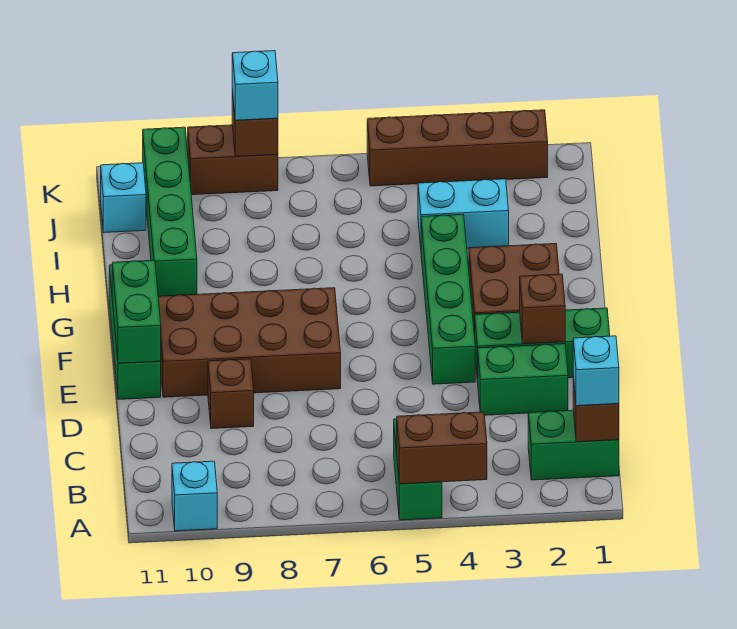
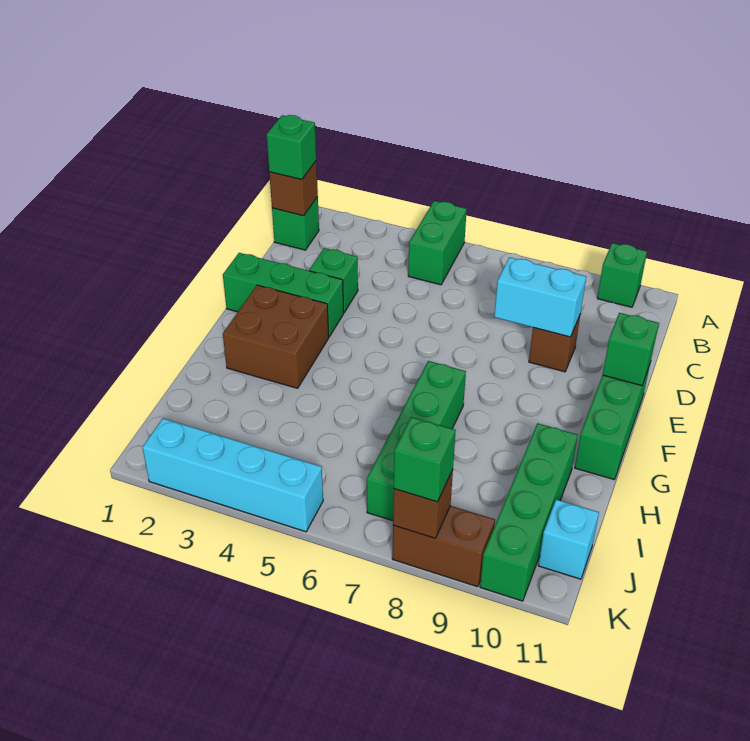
brown 1x2 brick [397,412,487,484] -> none
cyan 1x1 brick [172,461,217,531] -> green 1x1 brick [597,243,647,307]
green 1x2 brick [528,410,619,480] -> green 1x1 brick [272,197,319,250]
cyan 1x1 brick [573,336,619,406] -> green 1x1 brick [267,115,316,180]
green 1x2 brick [478,344,568,415] -> green 1x1 brick [310,248,358,312]
brown 1x1 brick [520,274,565,344] -> none
green 1x4 brick [421,215,475,384] -> green 1x4 brick moved to [367,361,466,521]
brown 2x4 brick [158,288,341,397] -> none
green 1x2 brick [112,260,161,363] -> green 1x1 brick [603,313,659,386]
cyan 1x2 brick [418,179,509,248] -> cyan 1x2 brick moved to [494,257,586,337]
brown 1x4 brick [367,110,548,186] -> cyan 1x4 brick [142,418,323,532]
cyan 1x1 brick [232,51,278,120] -> green 1x1 brick [394,417,456,502]

